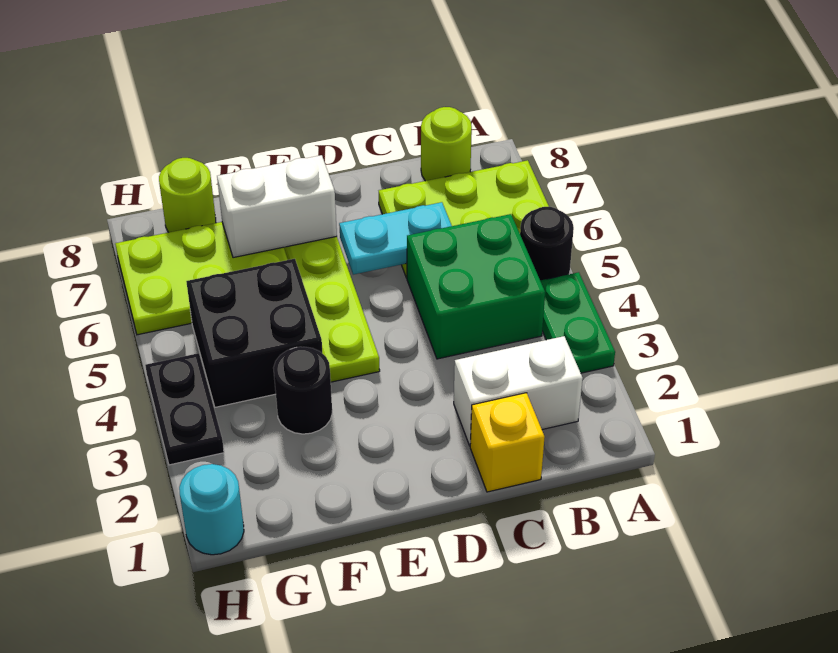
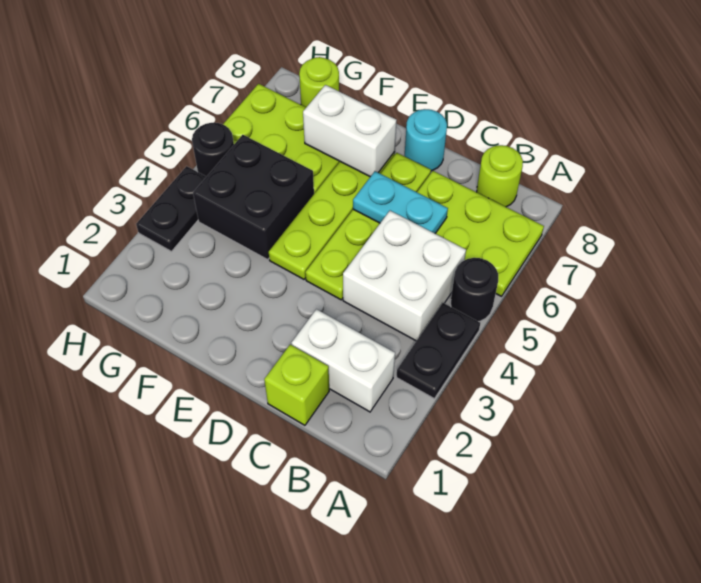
green 1x2 plate [540,272,615,373] -> black 1x2 plate [396,303,480,399]
green 2x2 brick [407,214,545,359] -> white 2x2 brick [343,211,466,341]
yellow 1x1 brick [470,393,545,492] -> lime 1x1 brick [264,345,329,425]
none -> lime 1x4 plate [305,153,431,300]
black 1x1 round brick [273,347,332,434] -> black 1x1 round brick moved to [192,123,234,177]
cyan 1x1 round brick [179,464,244,555] -> cyan 1x1 round brick moved to [405,109,447,171]

